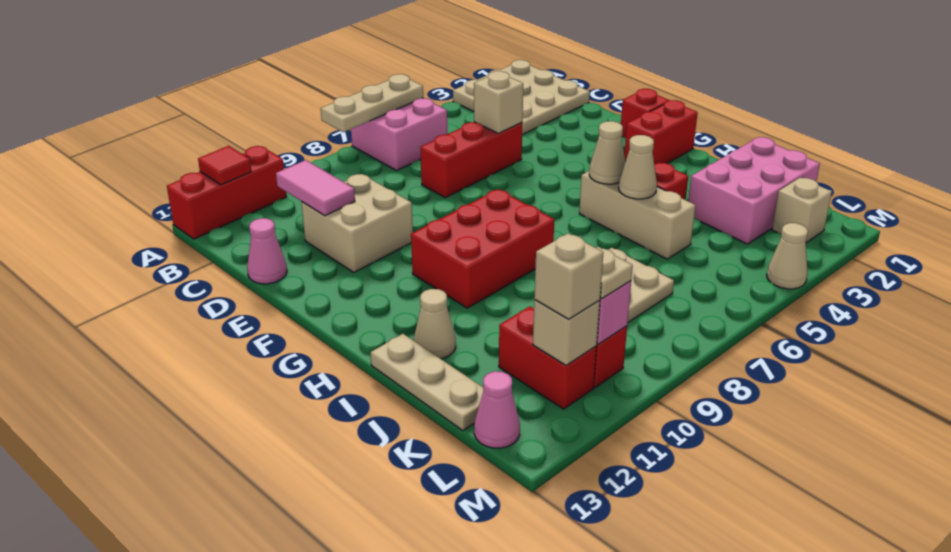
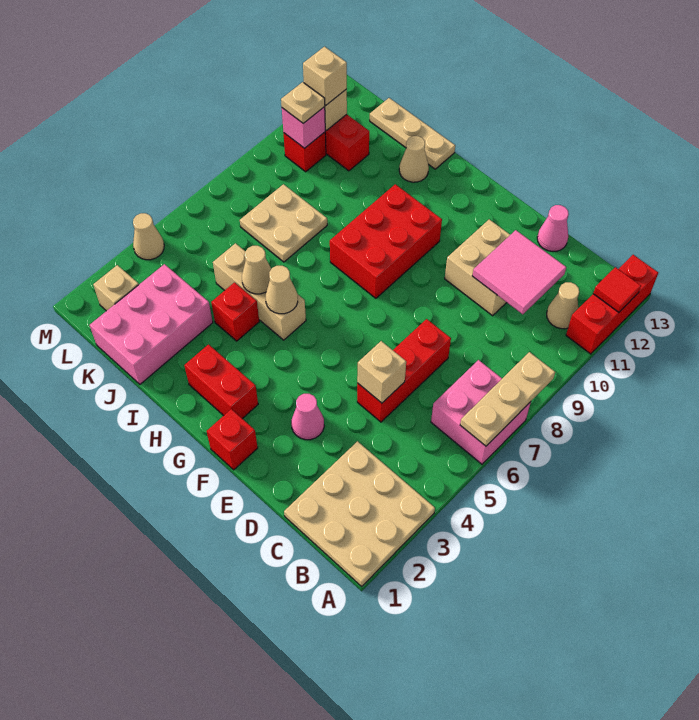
none -> tan 1x1 cone [547,282,579,329]
pink 1x2 tile [276,160,355,216] -> pink 2x2 tile [472,230,566,314]
red 1x2 brick [624,100,698,164] -> red 1x2 brick turned to [184,345,258,419]
pink 1x1 cone [474,371,520,448] -> pink 1x1 cone moved to [291,394,324,440]

